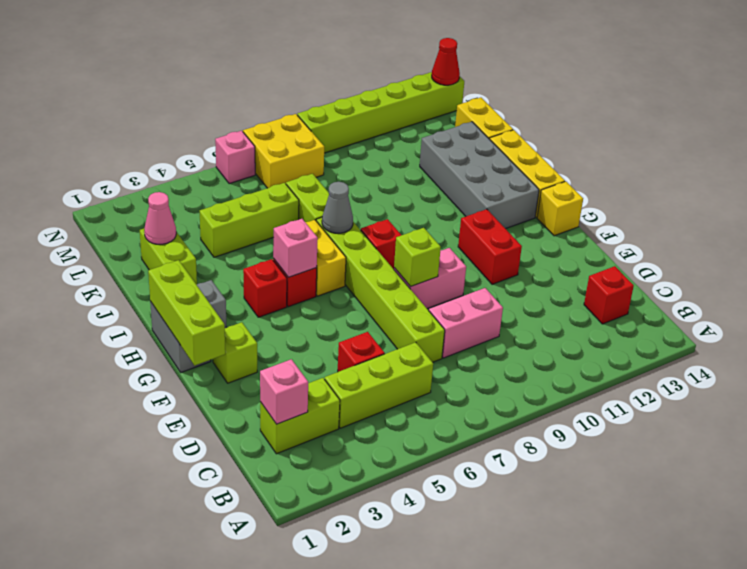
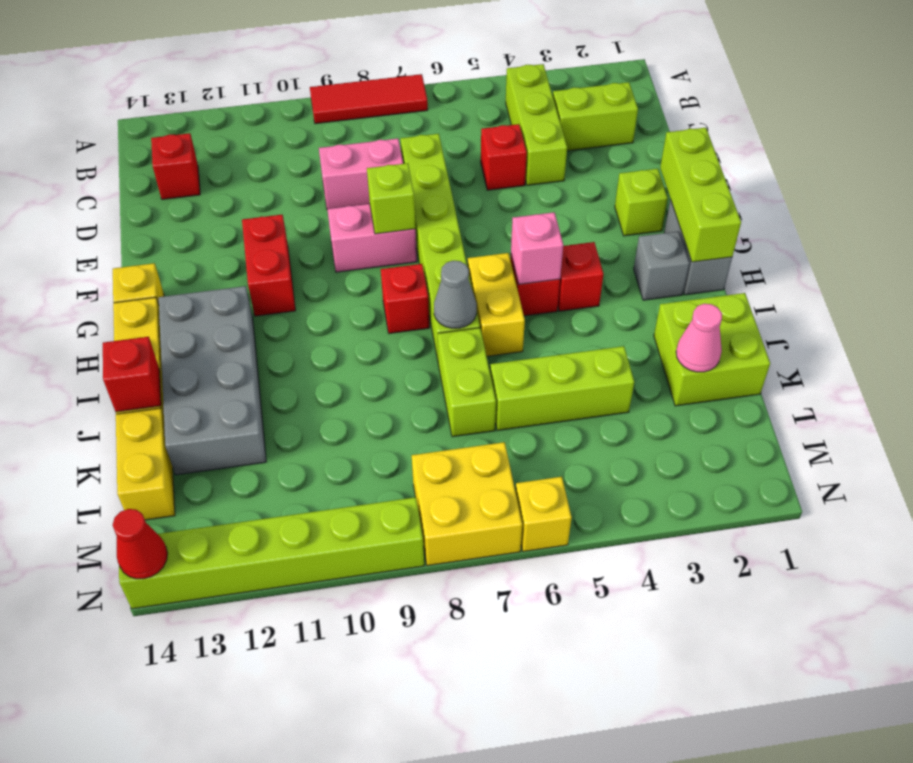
none -> red 1x3 tile [310,74,428,124]
pink 1x1 brick [260,359,308,424] -> none
lime 1x3 brick [325,342,433,428] -> lime 1x3 brick turned to [506,64,567,185]
lime 1x2 brick [140,229,197,285] -> lime 2x2 brick [654,293,770,406]
none -> red 1x1 brick [103,337,161,412]
pink 1x1 brick [215,131,255,184] -> yellow 1x1 brick [515,477,572,552]

